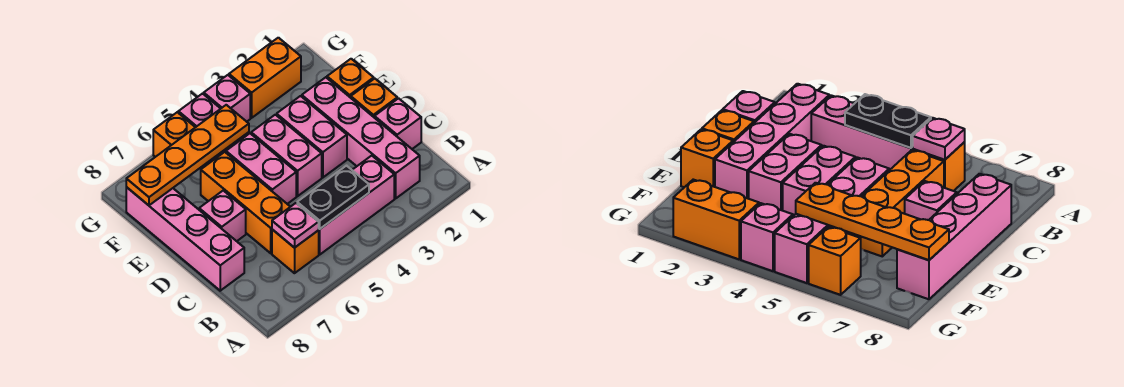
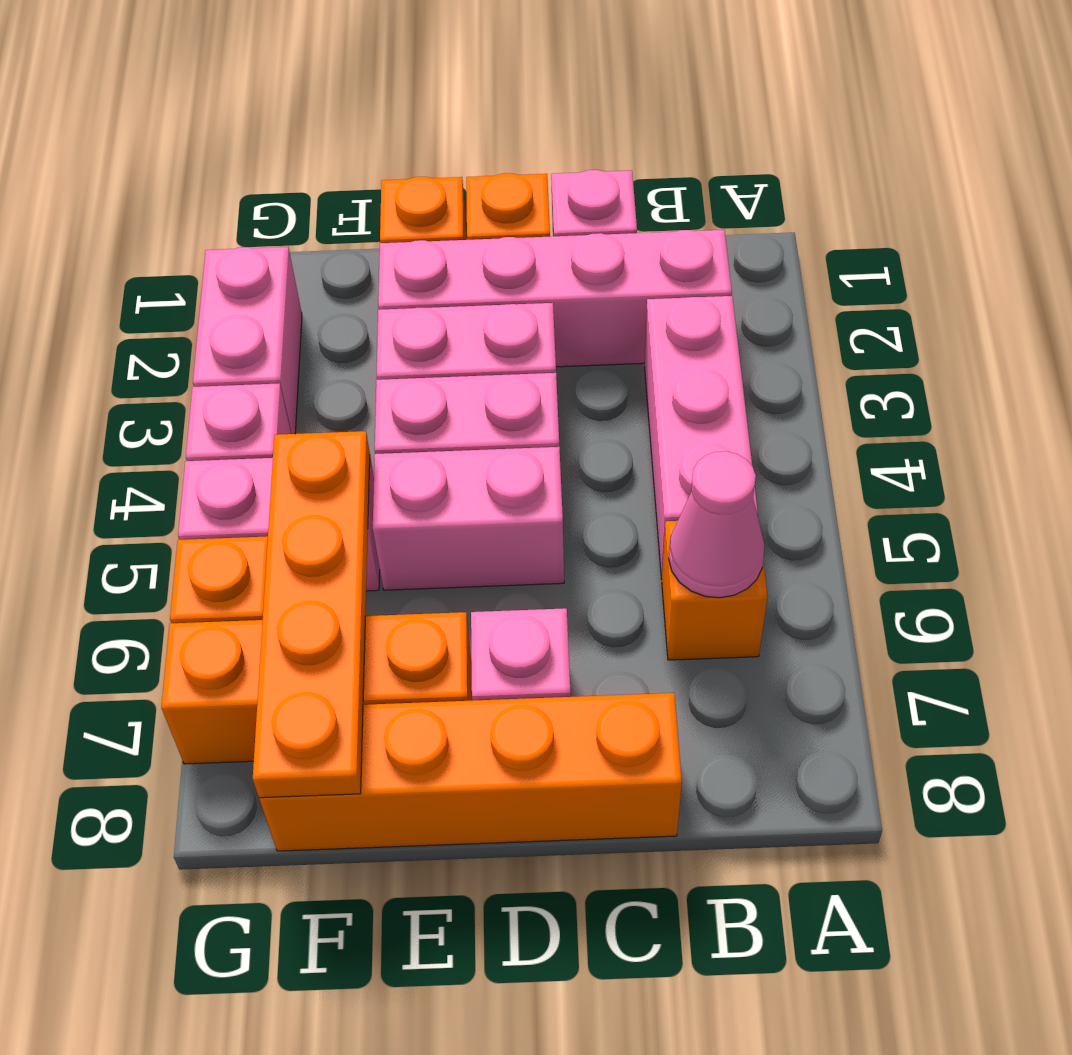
black 1x2 plate [297,166,369,229] -> none
pink 1x1 plate [272,203,319,248] -> pink 1x1 cone [669,451,765,598]
orange 1x3 brick [201,152,290,253] -> orange 1x3 brick moved to [161,612,472,764]
pink 1x4 brick [126,187,244,291] -> orange 1x4 brick [259,693,682,851]
orange 1x2 brick [229,38,301,118] -> pink 1x2 brick [193,247,302,434]

